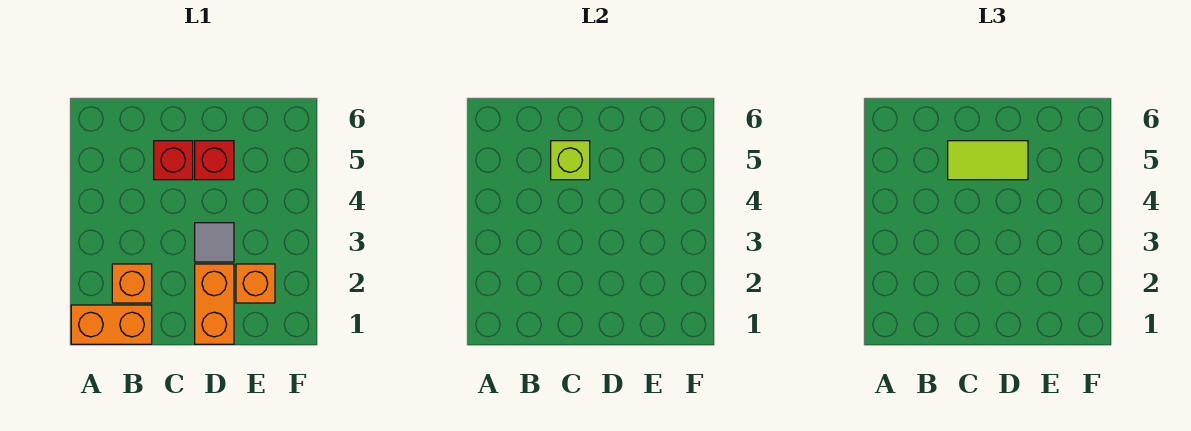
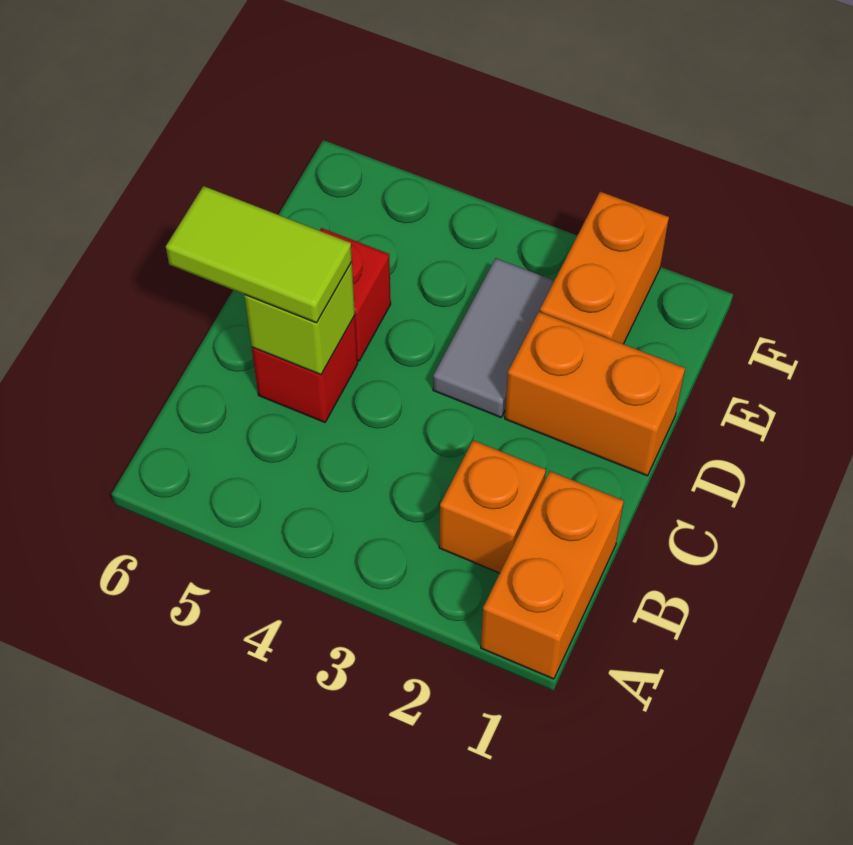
lime 1x2 tile [948,141,1028,180] -> lime 1x2 tile turned to [166,186,352,323]
grey 1x1 tile [195,223,234,262] -> grey 1x2 tile [433,258,554,417]
orange 1x1 brick [236,264,275,303] -> orange 1x2 brick [540,192,669,344]

